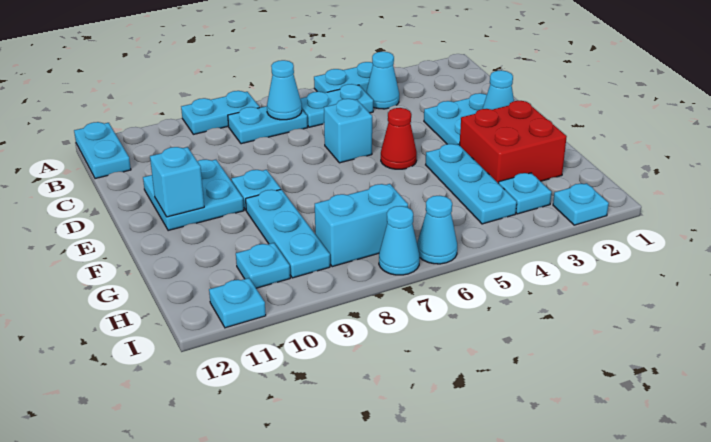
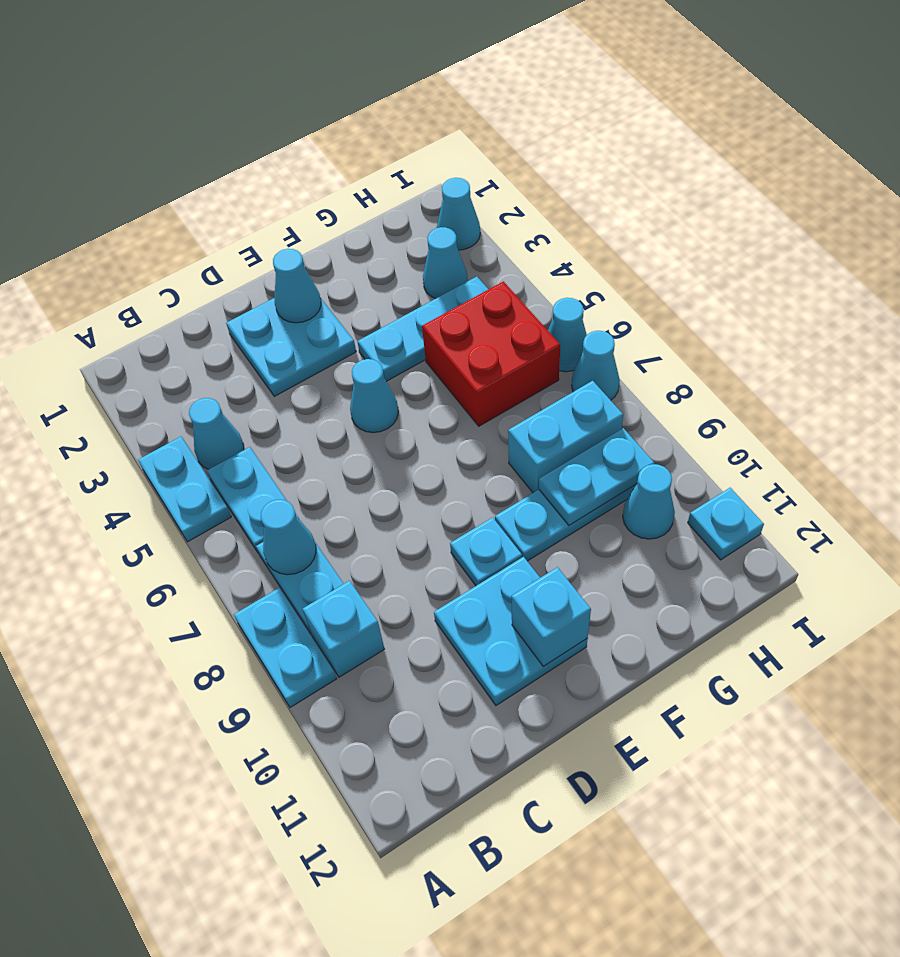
cyan 1x2 plate [74,122,131,179] -> cyan 1x2 plate moved to [539,428,655,525]
cyan 1x1 brick [324,99,372,163] -> cyan 1x1 brick moved to [303,581,384,677]
red 1x1 cone [381,108,417,169] -> cyan 1x1 cone [350,359,398,433]
red 2x2 brick [460,101,567,183] -> red 2x2 brick moved to [422,281,560,426]
cyan 1x1 plate [498,173,552,214] -> cyan 1x1 cone [423,227,468,299]
cyan 1x2 brick [315,184,408,267] -> cyan 1x2 brick turned to [508,381,623,493]
cyan 1x1 plate [236,243,290,288] -> cyan 1x1 cone [623,464,675,539]
cyan 1x1 plate [553,183,609,225] -> cyan 1x1 cone [437,178,480,250]

